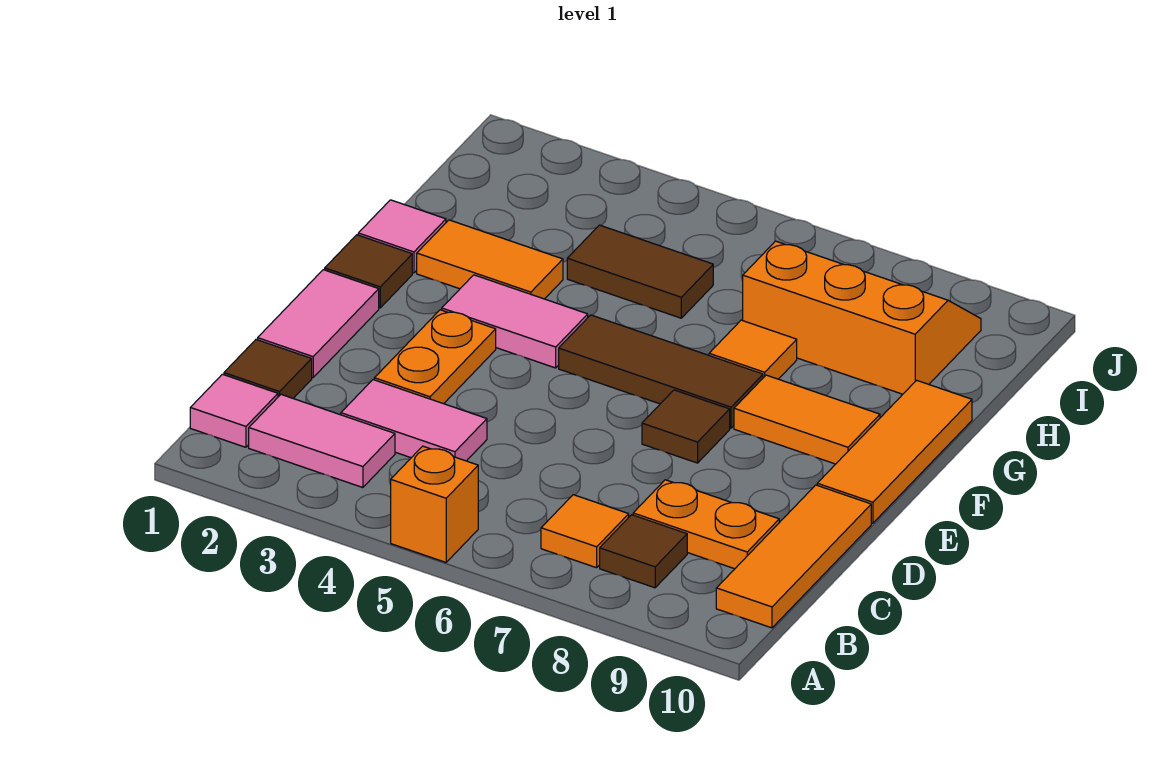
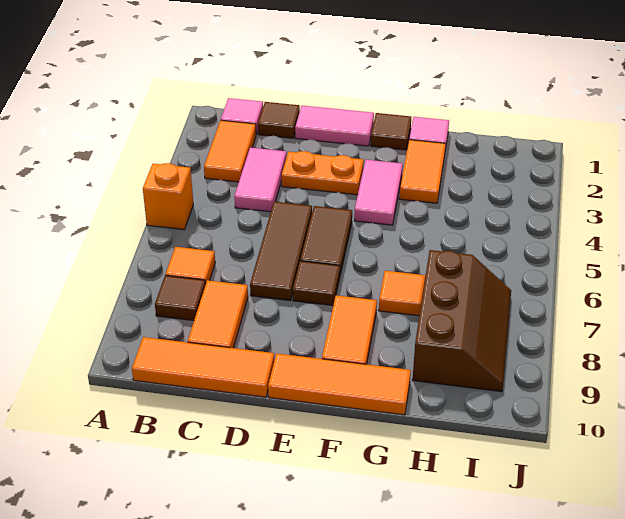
pink 1x2 tile [249,395,395,488] -> orange 1x2 tile [204,120,256,182]
orange 1x2 plate [633,480,779,569] -> orange 1x2 tile [188,280,248,348]
brown 1x3 tile [559,315,763,428] -> brown 1x3 tile moved to [250,202,312,301]
brown 1x2 tile [567,225,713,318] -> brown 1x2 tile moved to [300,206,352,274]
orange 2x3 slope [743,241,981,394] -> brown 2x3 slope [412,250,511,392]

